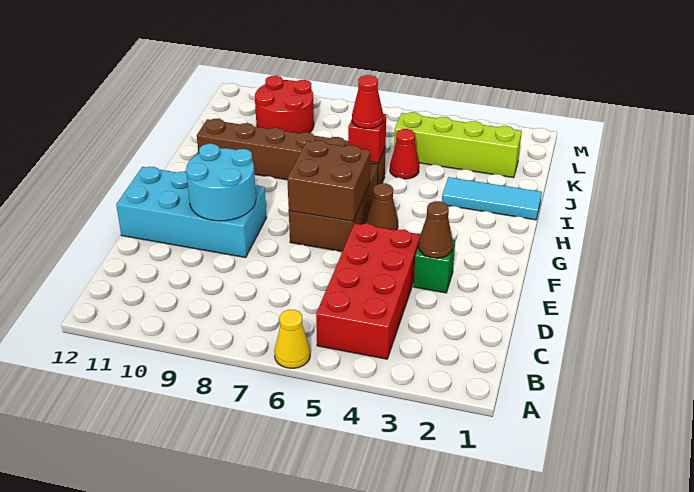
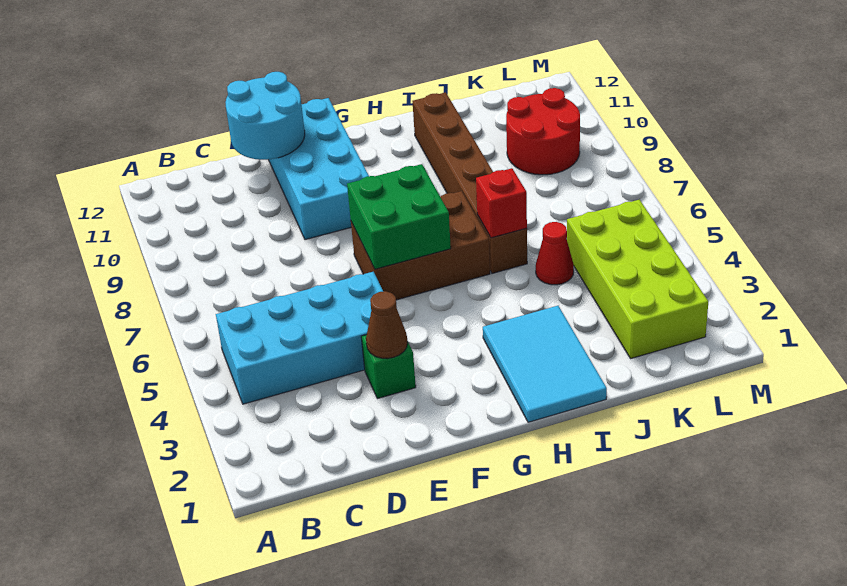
yellow 1x1 cone [274,310,310,368] -> none
red 2x4 brick [316,223,421,359] -> cyan 2x4 brick [216,272,383,404]
cyan 2x2 round brick [186,144,256,221] -> cyan 2x2 round brick moved to [225,72,305,160]
brown 2x2 brick [287,140,370,222] -> green 2x2 brick [347,164,451,269]
brown 1x1 cone [367,183,398,230] -> none
cyan 1x3 tile [442,177,542,220] -> cyan 2x3 tile [483,306,607,422]
red 1x1 cone [352,75,383,129] -> none
lime 1x4 brick [394,112,522,178] -> lime 2x4 brick [567,200,708,358]

